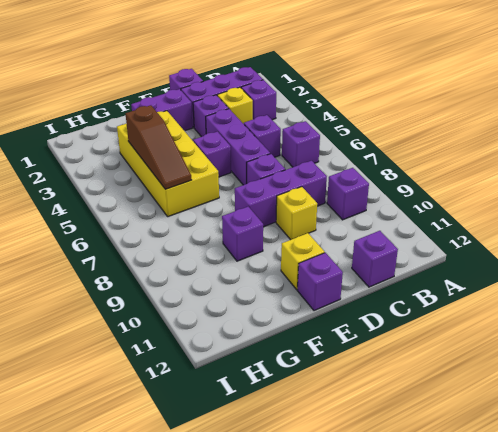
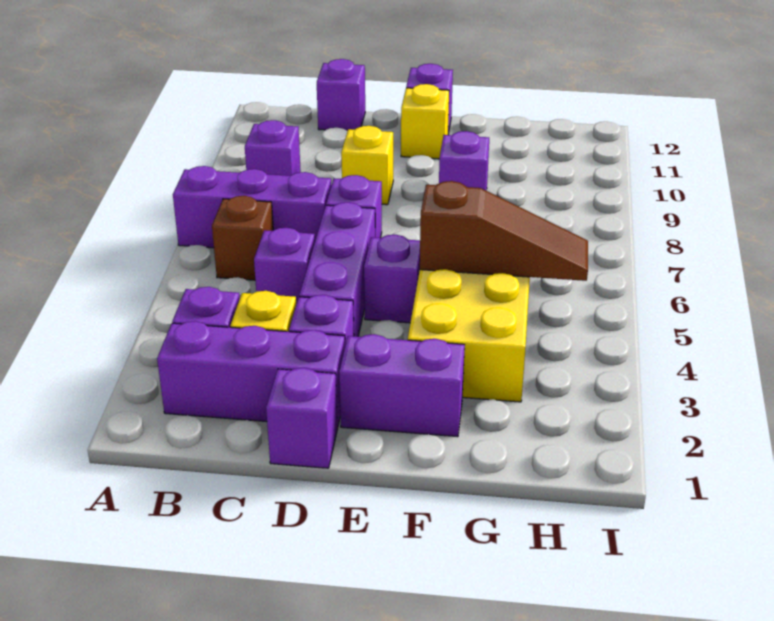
purple 1x1 brick [282,121,320,167] -> brown 1x1 brick [212,196,273,280]
purple 1x3 brick [235,161,327,227] -> purple 1x3 brick moved to [173,166,331,248]
brown 1x3 slope [126,105,191,189] -> brown 1x3 slope turned to [420,181,588,281]

